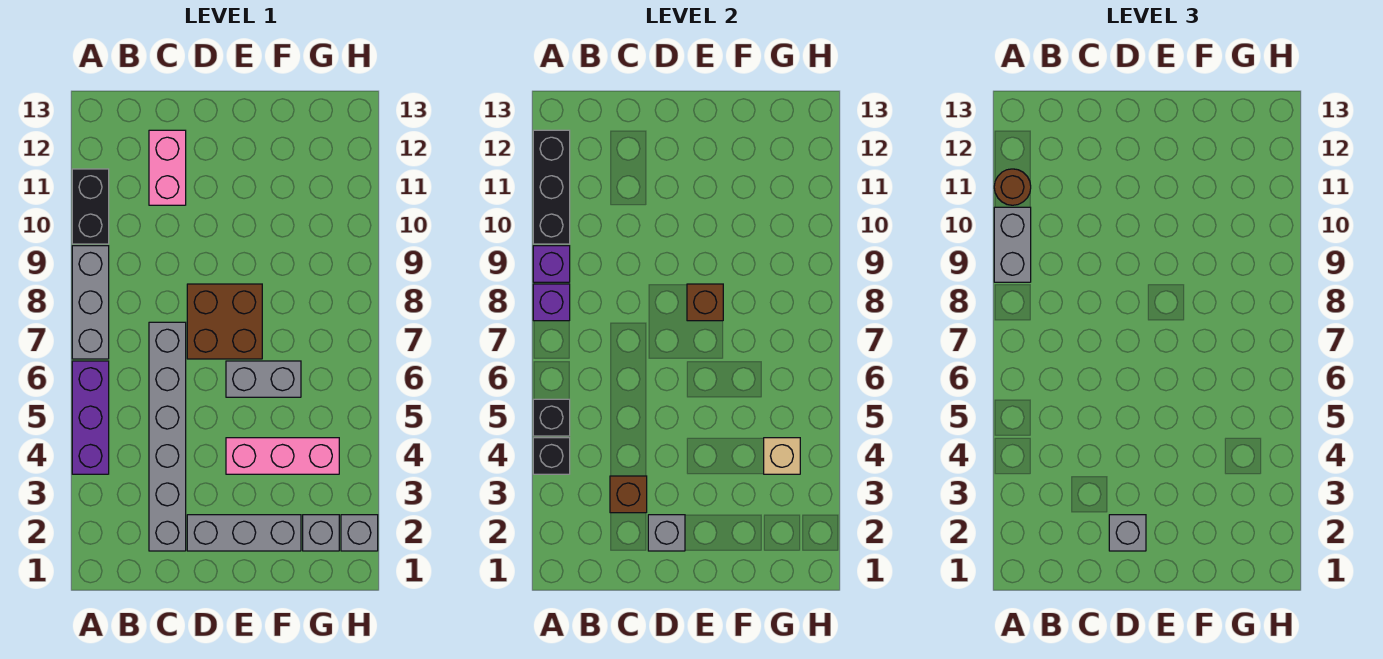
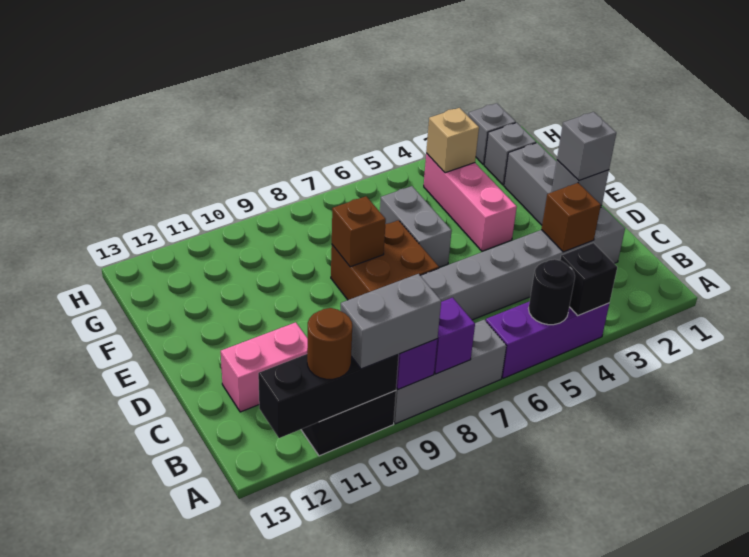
black 1x1 brick [533,399,570,436] -> black 1x1 round brick [529,259,575,325]

